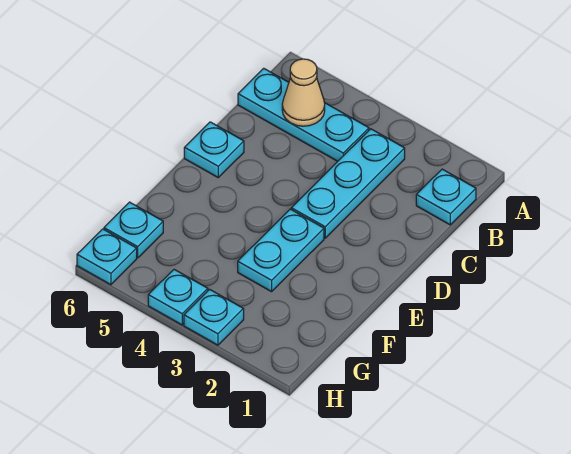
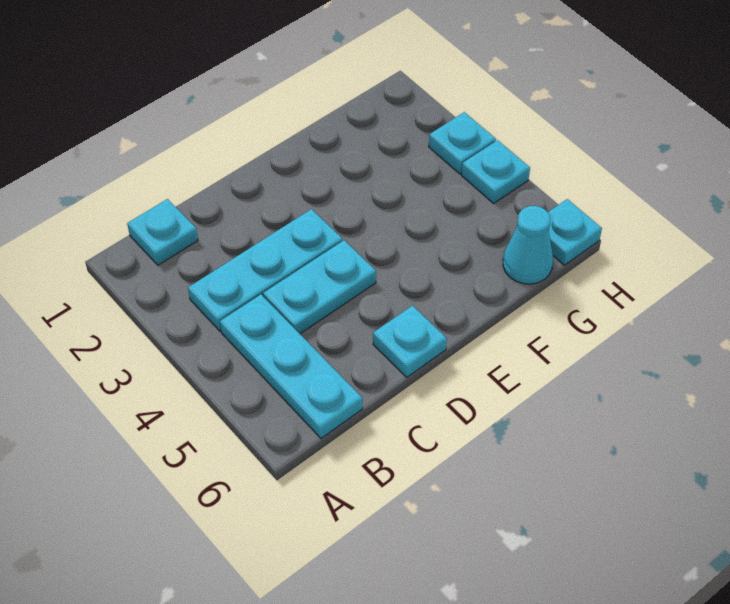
tan 1x1 cone [282,59,325,126] -> none
cyan 1x2 plate [238,209,324,292] -> cyan 1x2 plate moved to [263,240,376,334]
cyan 1x1 plate [104,202,163,258] -> cyan 1x1 cone [503,206,553,284]

